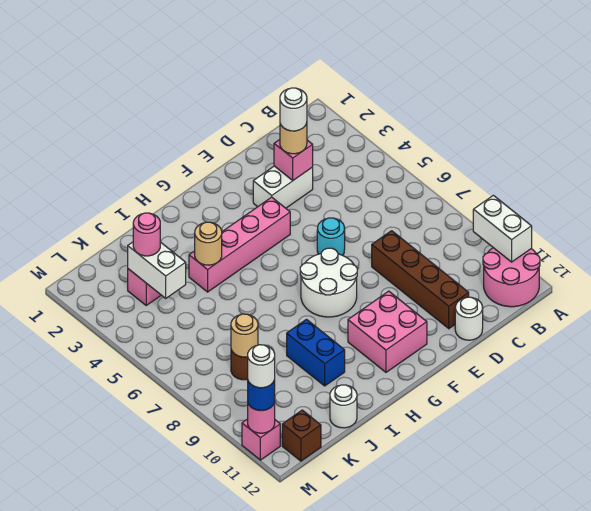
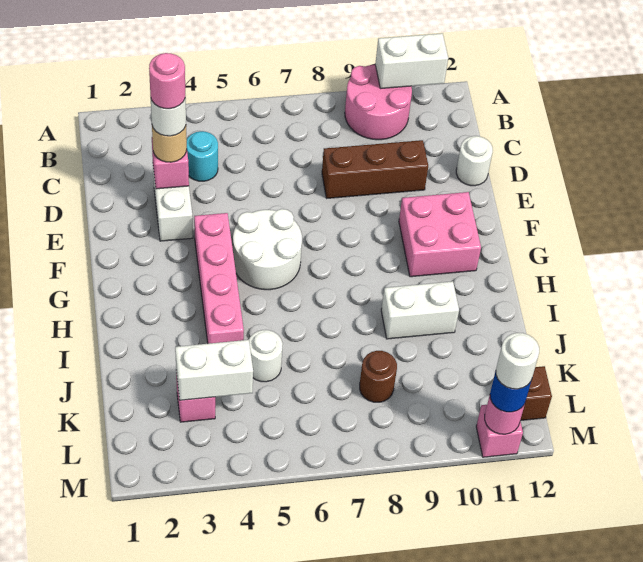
pink 2x2 round brick [483,248,540,307] -> pink 2x2 round brick moved to [345,65,412,140]
brown 1x4 brick [372,231,469,329] -> brown 1x3 brick [322,140,428,198]
cyan 1x1 round brick [317,218,345,255] -> cyan 1x1 round brick moved to [187,131,218,181]
white 2x2 round brick [300,248,357,317] -> white 2x2 round brick moved to [233,209,302,290]
tan 1x1 round brick [195,222,222,265] -> none
blue 1x2 brick [287,319,345,386] -> white 1x2 brick [381,281,459,339]
white 1x1 round brick [330,385,357,428] -> white 1x1 round brick moved to [249,330,283,382]
pink 1x1 round brick [133,213,160,256] -> pink 1x1 round brick moved to [149,53,185,109]
tan 1x1 round brick [231,314,258,357] -> none

